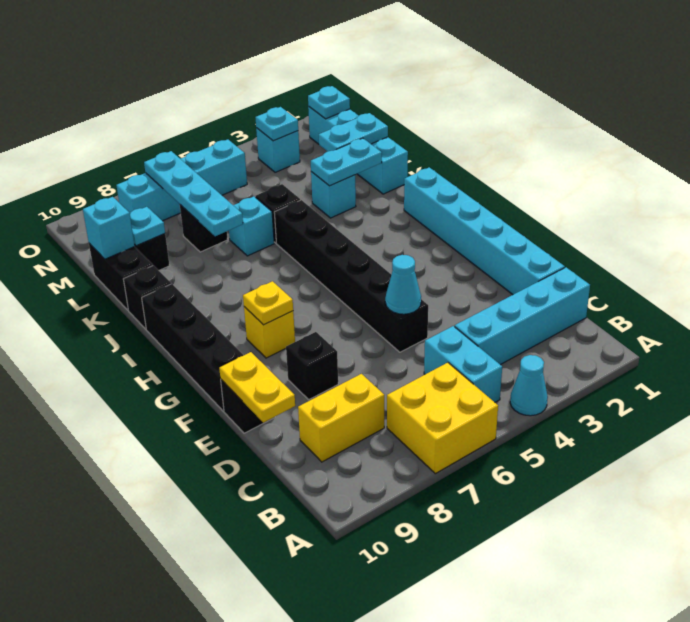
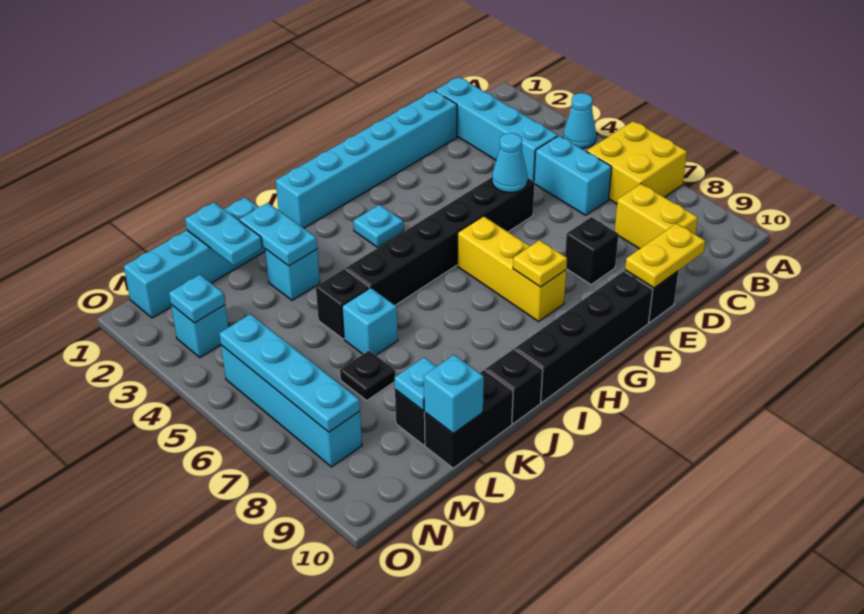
cyan 1x2 brick [424,326,502,402] -> cyan 1x2 brick turned to [534,136,612,215]
yellow 1x1 brick [244,307,295,358] -> yellow 1x3 brick [458,216,566,321]
cyan 1x4 plate [144,151,243,236] -> cyan 1x4 plate turned to [219,314,360,432]
black 1x1 brick [180,205,228,252] -> black 1x1 plate [340,351,395,400]
cyan 1x1 plate [308,86,350,119] -> cyan 1x1 plate moved to [354,205,404,247]

